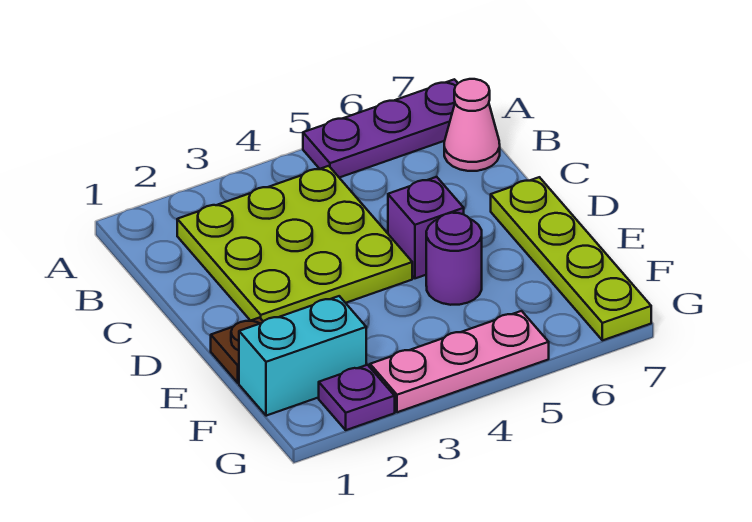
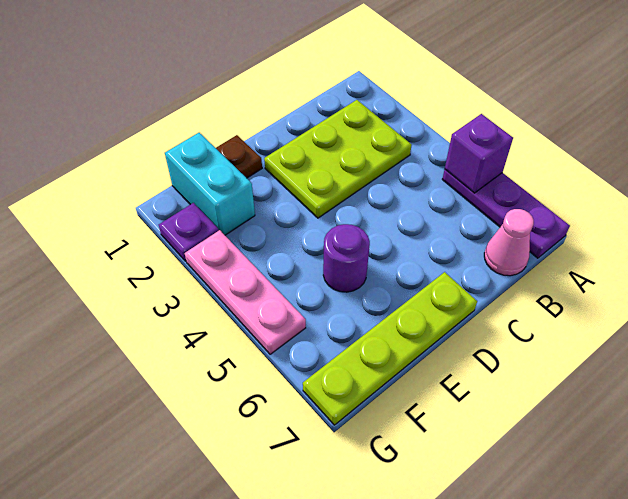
lime 3x3 plate [177,166,412,321] -> lime 2x3 plate [264,100,412,218]
purple 1x1 brick [388,177,464,278] -> purple 1x1 brick moved to [445,114,513,193]

